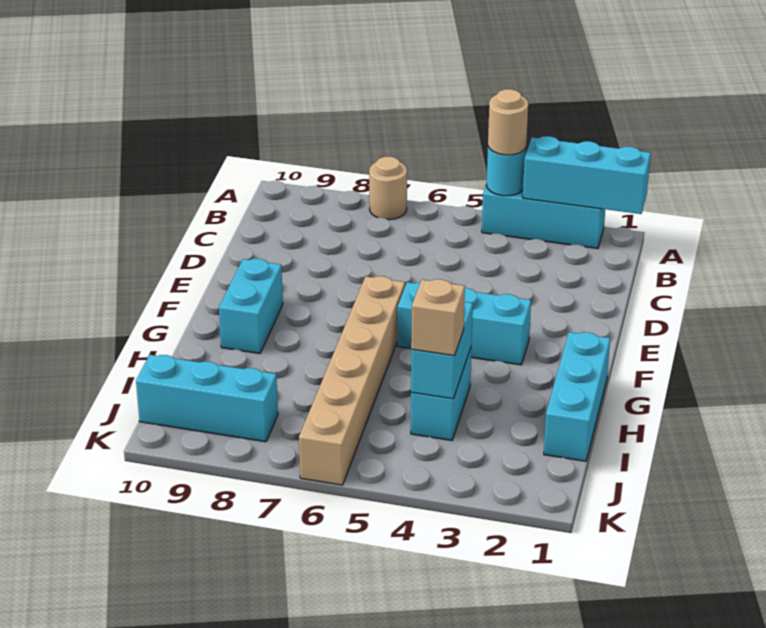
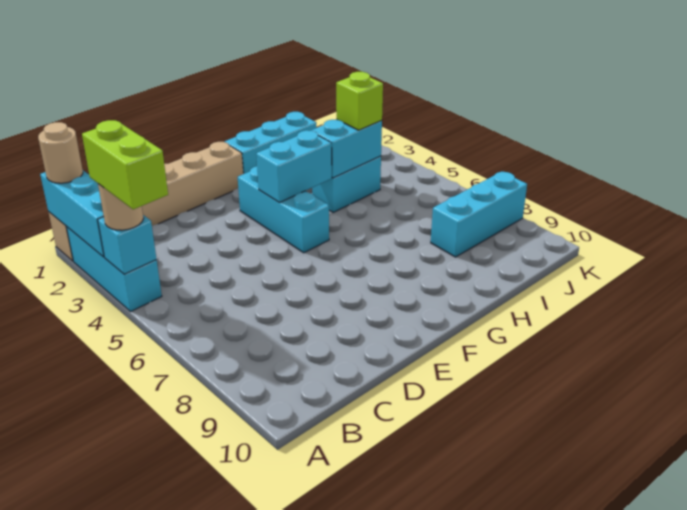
cyan 1x1 round brick [486,147,526,196] -> cyan 1x1 brick [98,215,157,274]
none -> lime 1x2 brick [82,120,168,209]
tan 1x1 round brick [369,157,407,220] -> tan 1x1 round brick moved to [38,122,83,183]
tan 1x6 brick [299,276,405,485] -> tan 1x6 brick moved to [49,142,243,261]
cyan 1x2 brick [219,259,283,353] -> cyan 1x2 brick moved to [256,130,332,203]
tan 1x1 brick [411,279,465,356] -> lime 1x1 brick [336,72,383,130]
cyan 1x3 brick [136,355,278,442] -> cyan 1x3 brick turned to [431,172,527,257]

